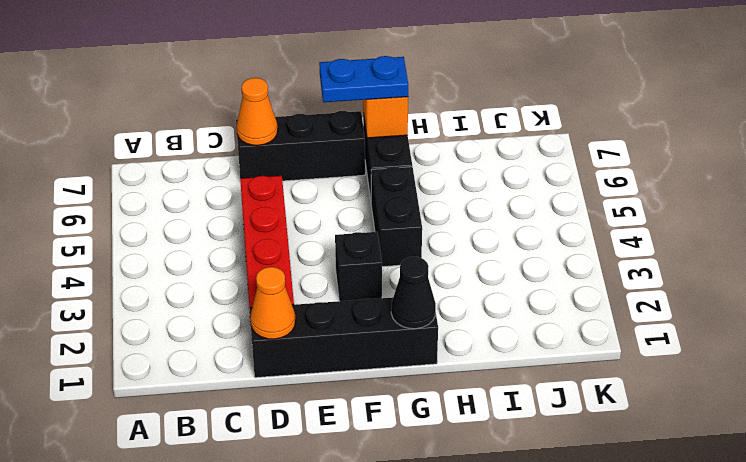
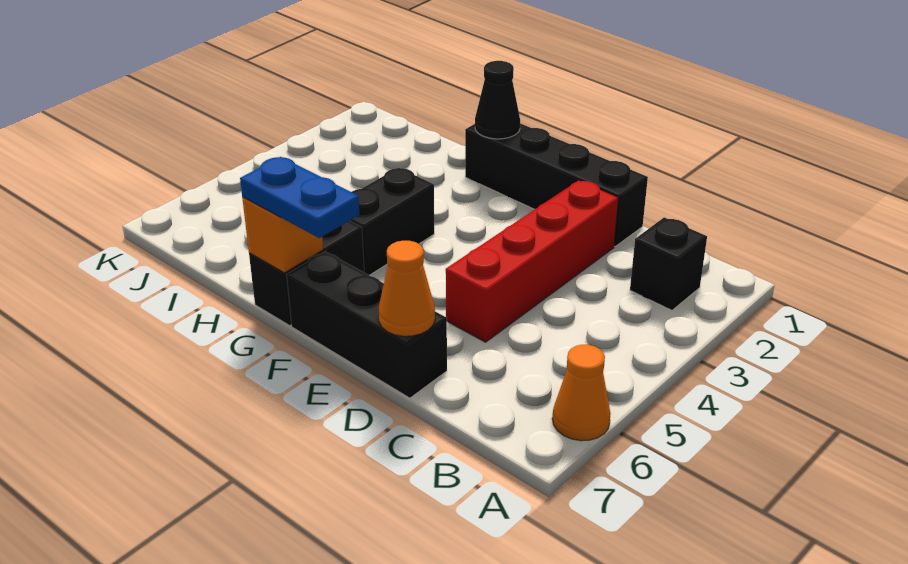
orange 1x1 cone [250,267,296,339] -> orange 1x1 cone moved to [552,345,611,441]
black 1x1 brick [335,232,382,301] -> black 1x1 brick moved to [630,217,707,310]

